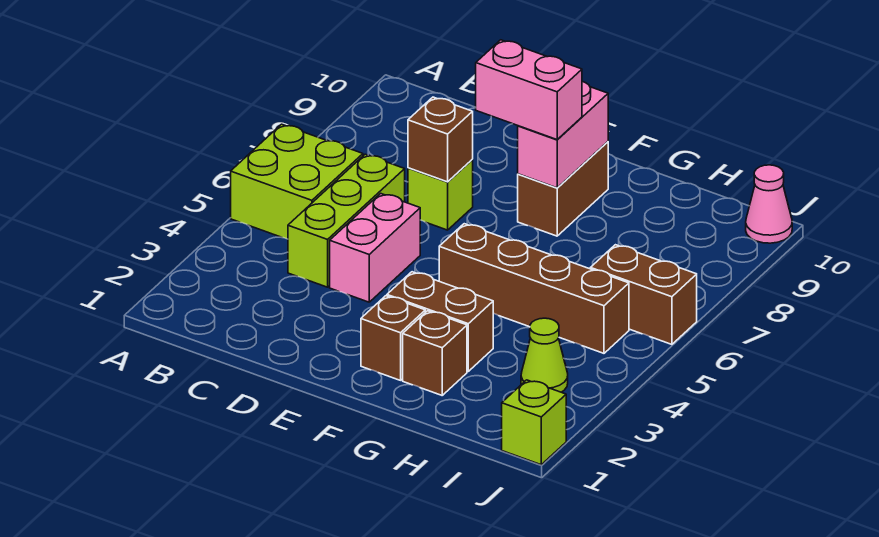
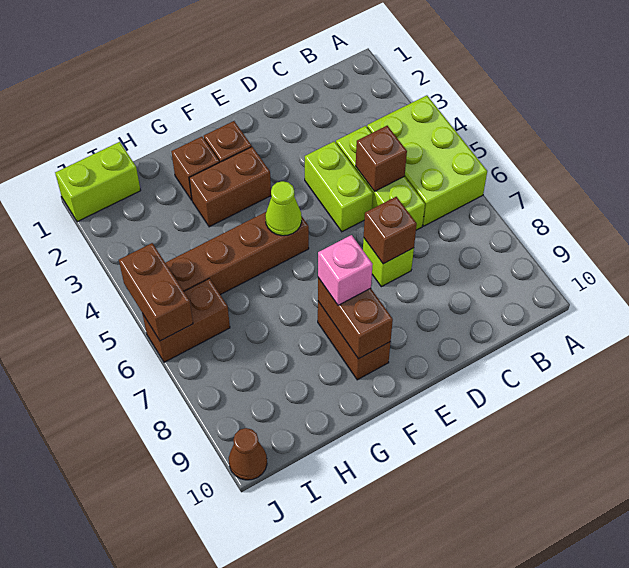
lime 2x2 brick [231,124,363,239] -> lime 2x3 brick [367,95,487,226]
none -> brown 1x1 brick [356,126,407,192]
pink 1x2 brick [330,193,420,302] -> lime 1x2 brick [305,141,373,232]
pink 1x2 brick [476,40,582,140] -> pink 1x1 brick [318,235,373,305]
pink 1x2 brick [518,82,608,188] -> brown 1x2 brick [318,278,393,359]
lime 1x1 cone [521,318,568,392] -> lime 1x1 cone moved to [265,181,302,236]
lime 1x1 brick [502,380,566,465] -> lime 1x2 brick [55,142,141,222]
none -> brown 1x2 brick [119,243,193,341]
pink 1x1 cone [746,165,792,243] -> brown 1x1 cone [229,428,267,480]

